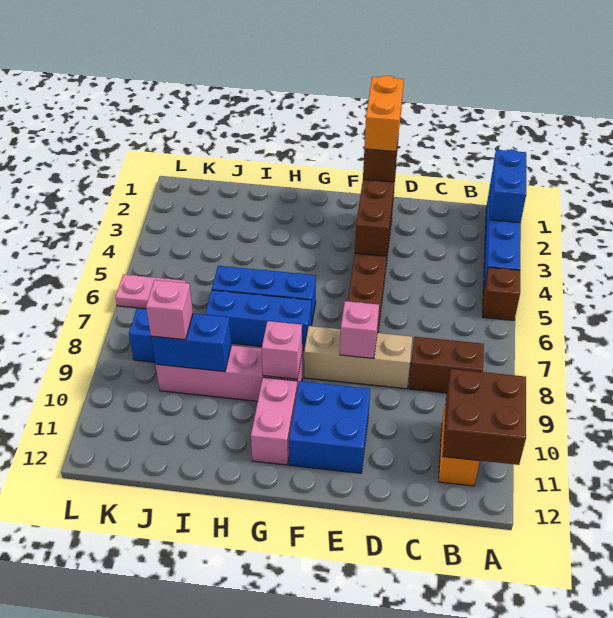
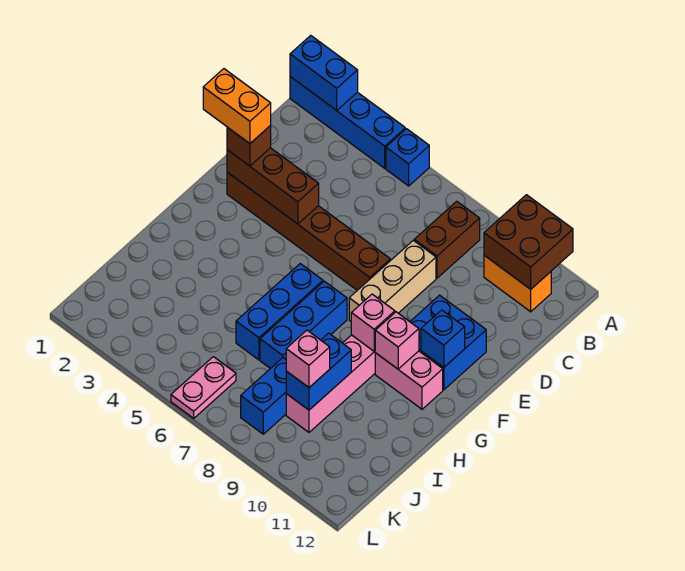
brown 1x1 brick [483,267,520,320] -> blue 1x1 brick [386,129,429,186]
pink 1x1 brick [340,301,379,359] -> pink 1x1 brick moved to [375,312,419,369]
none -> blue 1x1 brick [421,310,465,367]

